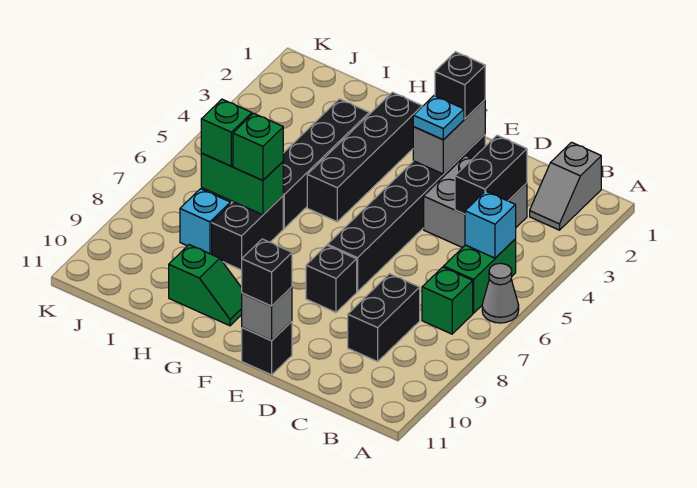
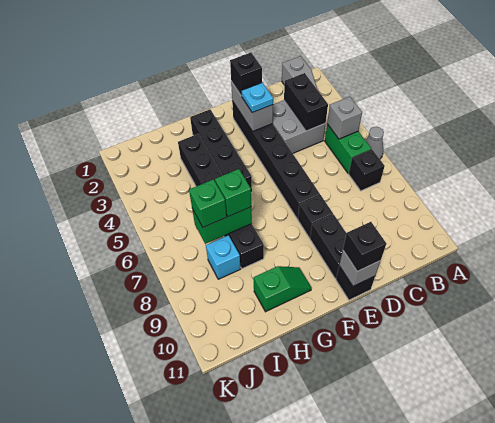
cyan 1x1 brick [465,191,516,258] -> grey 1x1 brick [327,97,362,139]
green 1x1 brick [422,267,473,334] -> black 1x1 brick [349,149,385,191]
black 1x2 brick [348,274,420,362] -> black 1x2 brick moved to [310,214,347,279]

